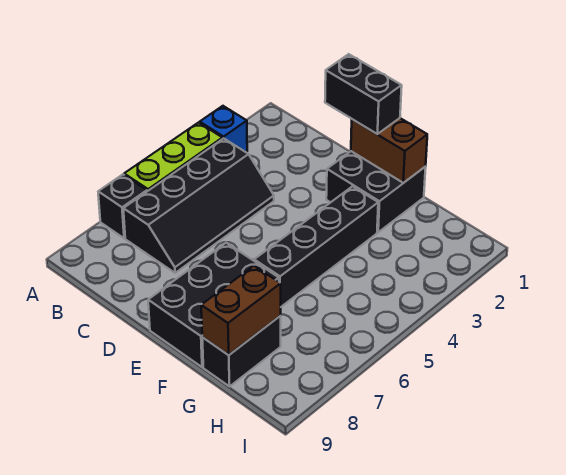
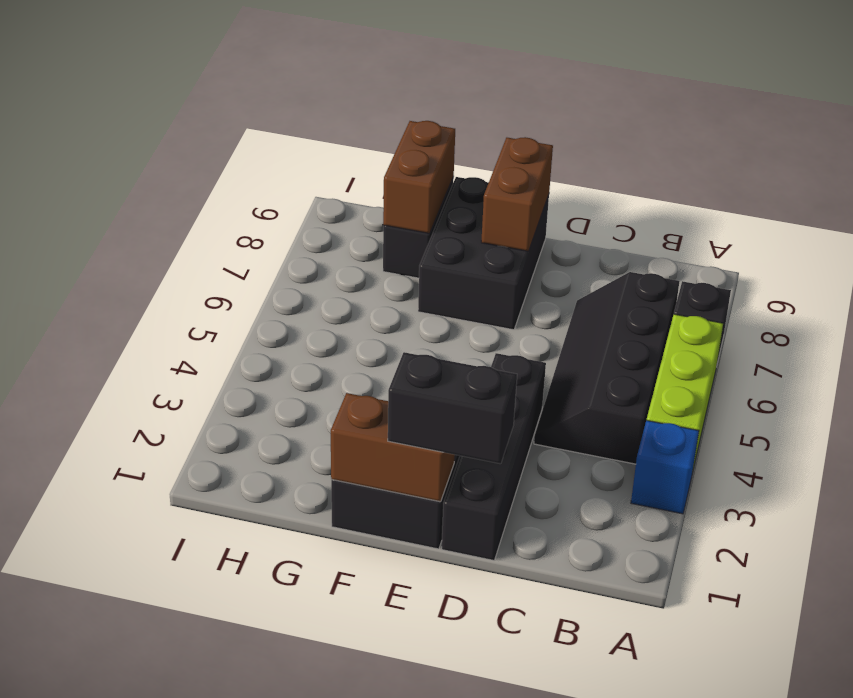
none -> brown 1x2 brick [481,137,553,251]
black 1x4 brick [254,186,378,307] -> black 1x4 brick moved to [442,353,546,560]

